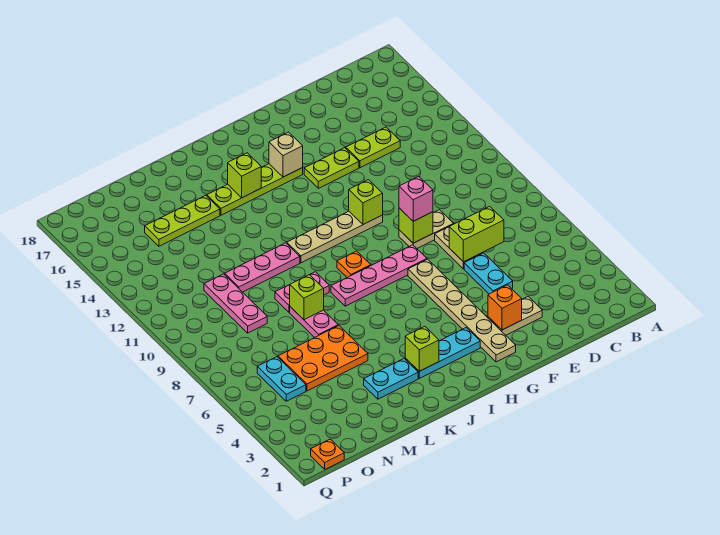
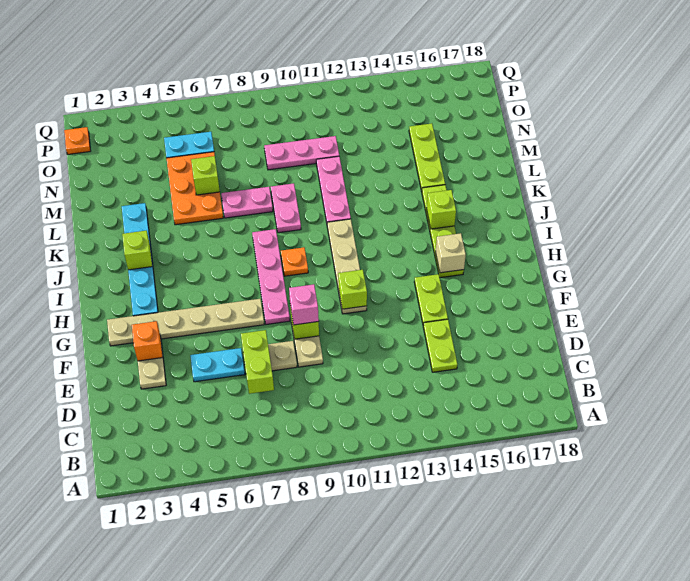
lime 1x1 brick [290,275,324,320] -> lime 1x1 brick moved to [191,156,220,195]

